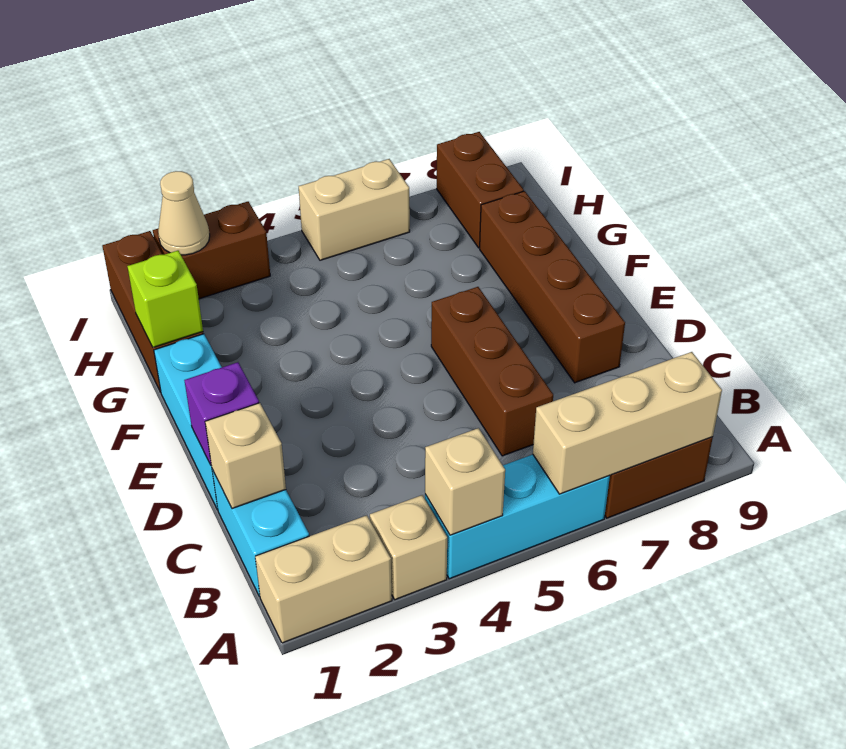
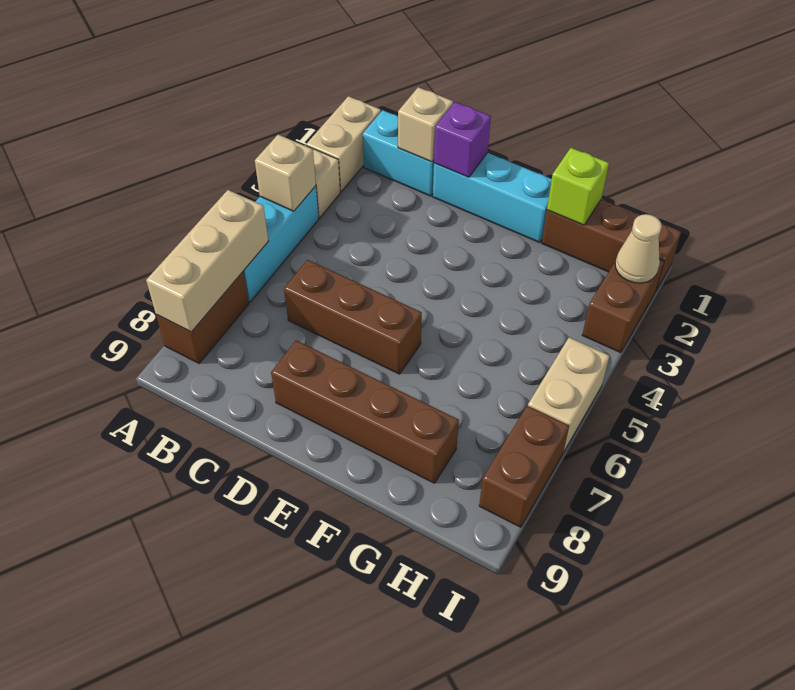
brown 1x2 brick [437,132,524,248] -> brown 1x2 brick turned to [479,406,569,527]

